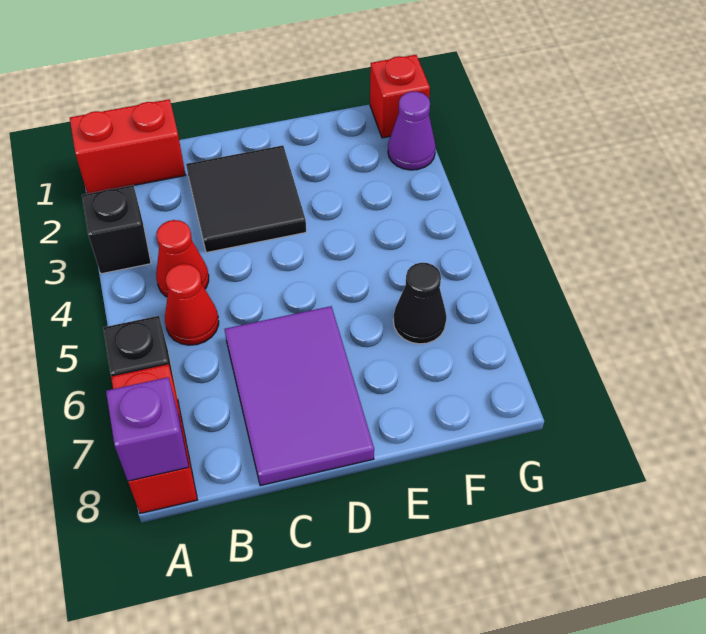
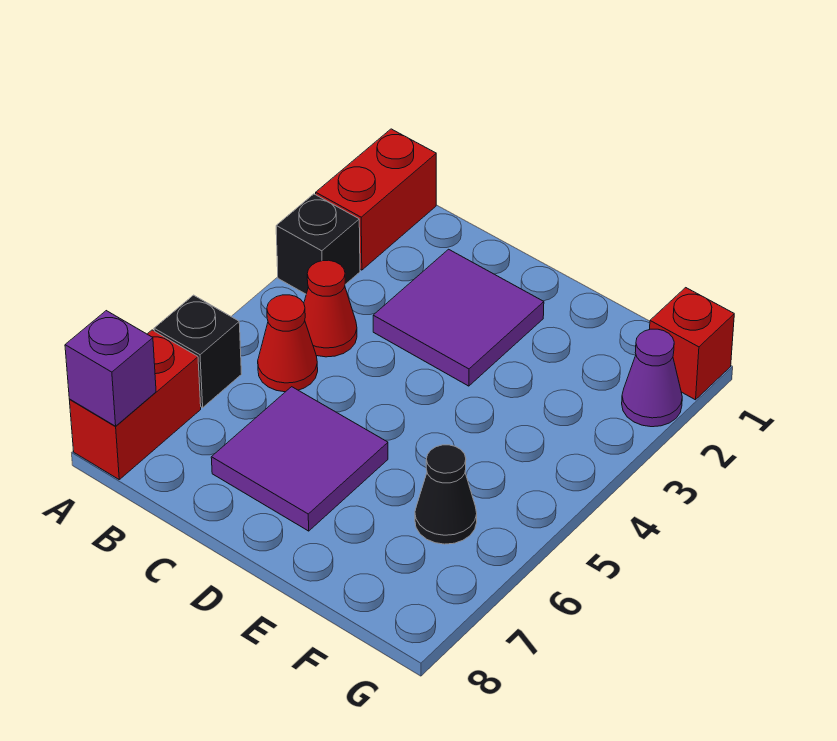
red 1x2 brick [70,99,185,194] -> red 1x2 brick turned to [316,129,436,270]
black 2x2 tile [186,145,306,253] -> purple 2x2 tile [373,249,544,386]
purple 2x3 tile [225,306,374,486] -> purple 2x2 tile [211,387,388,531]

